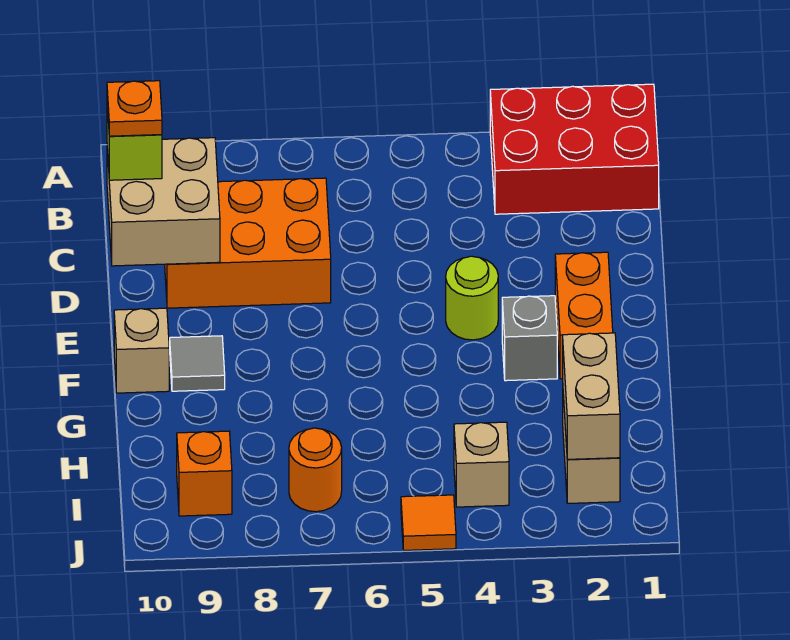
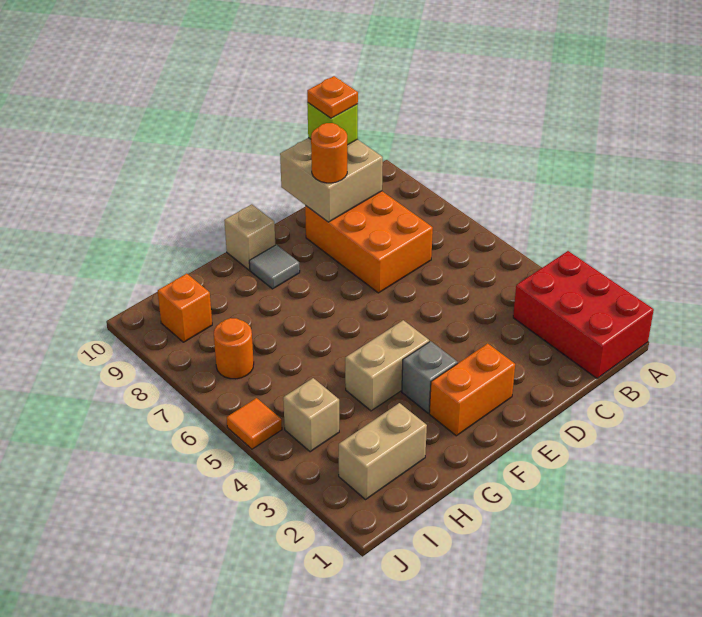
none -> orange 1x1 round brick [311,123,347,183]
lime 1x1 round brick [446,256,498,340] -> none
tan 1x2 brick [563,333,620,459] -> tan 1x2 brick moved to [345,320,429,411]

